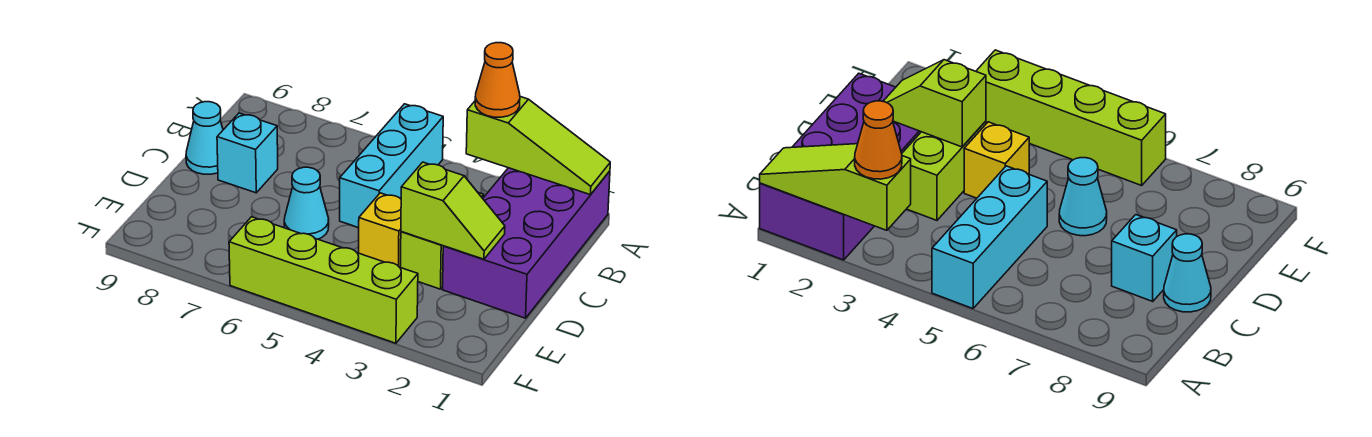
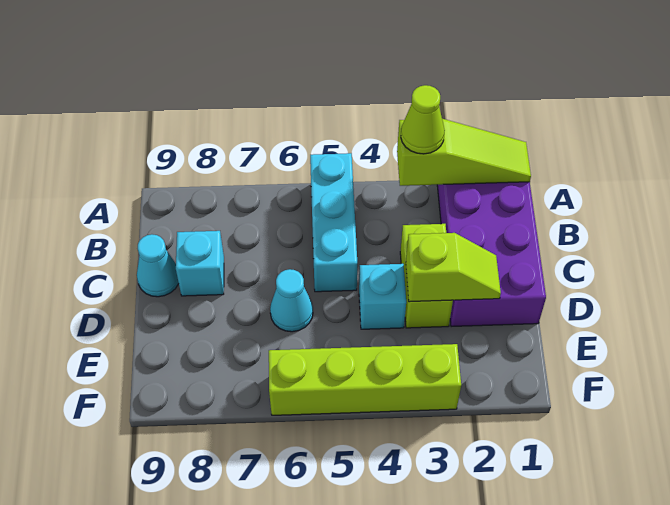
orange 1x1 cone [475,43,520,117] -> lime 1x1 cone [401,85,445,154]
yellow 1x1 brick [359,193,401,267] -> cyan 1x1 brick [359,264,406,329]

